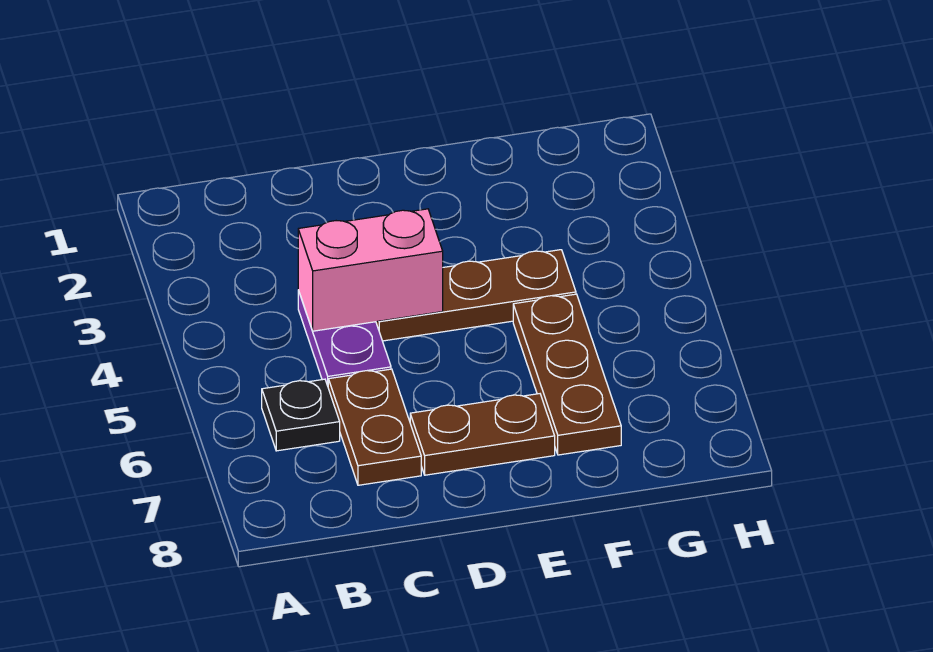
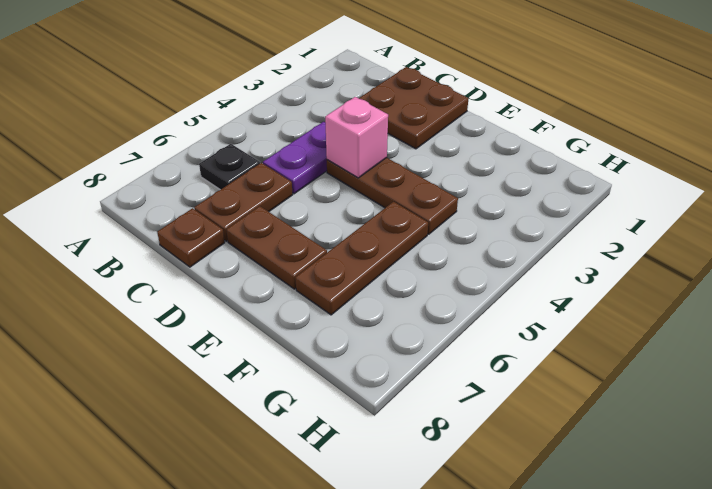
none -> brown 2x2 plate [359,67,469,149]
pink 1x2 brick [298,209,443,331] -> pink 1x1 brick [325,97,388,178]
none -> brown 1x1 plate [157,208,225,267]

